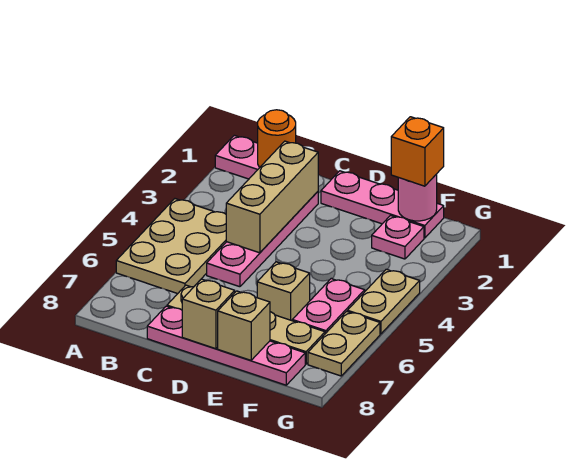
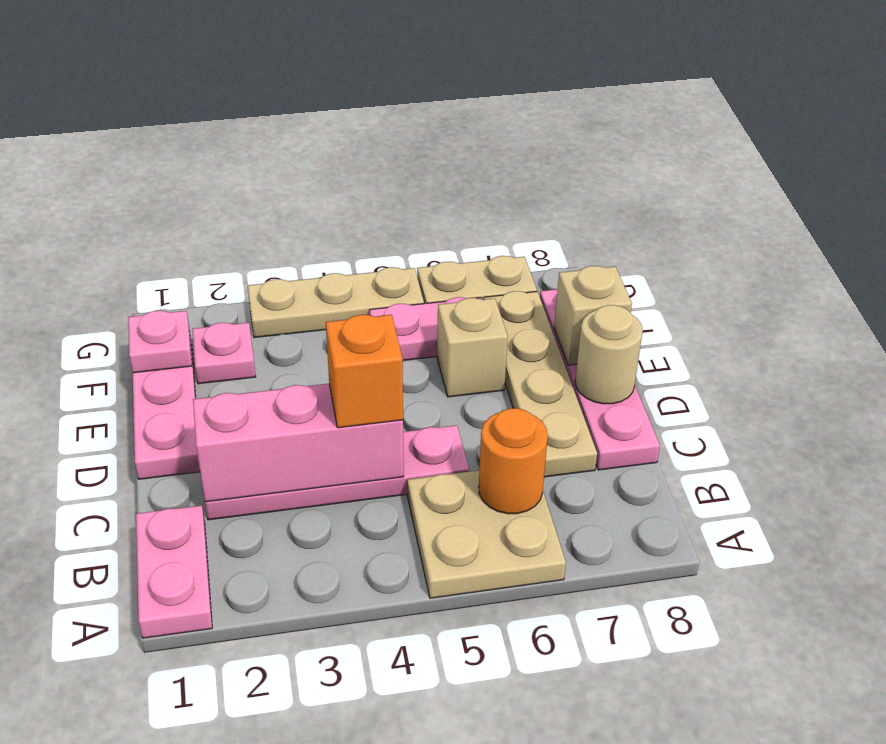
tan 2x3 plate [116,199,226,294] -> tan 2x2 plate [407,470,566,598]
orange 1x1 round brick [258,110,296,167] -> orange 1x1 round brick moved to [479,408,548,514]
tan 1x3 brick [226,141,318,253] -> pink 1x3 brick [193,384,404,502]
tan 1x1 brick [182,279,235,349] -> tan 1x1 round brick [575,305,643,404]
pink 1x1 round brick [398,174,437,221] -> pink 1x1 plate [128,311,192,373]
orange 1x1 brick [391,117,444,186] -> orange 1x1 brick moved to [326,315,403,428]
tan 1x2 plate [347,269,420,334] -> tan 1x3 plate [248,267,424,338]

